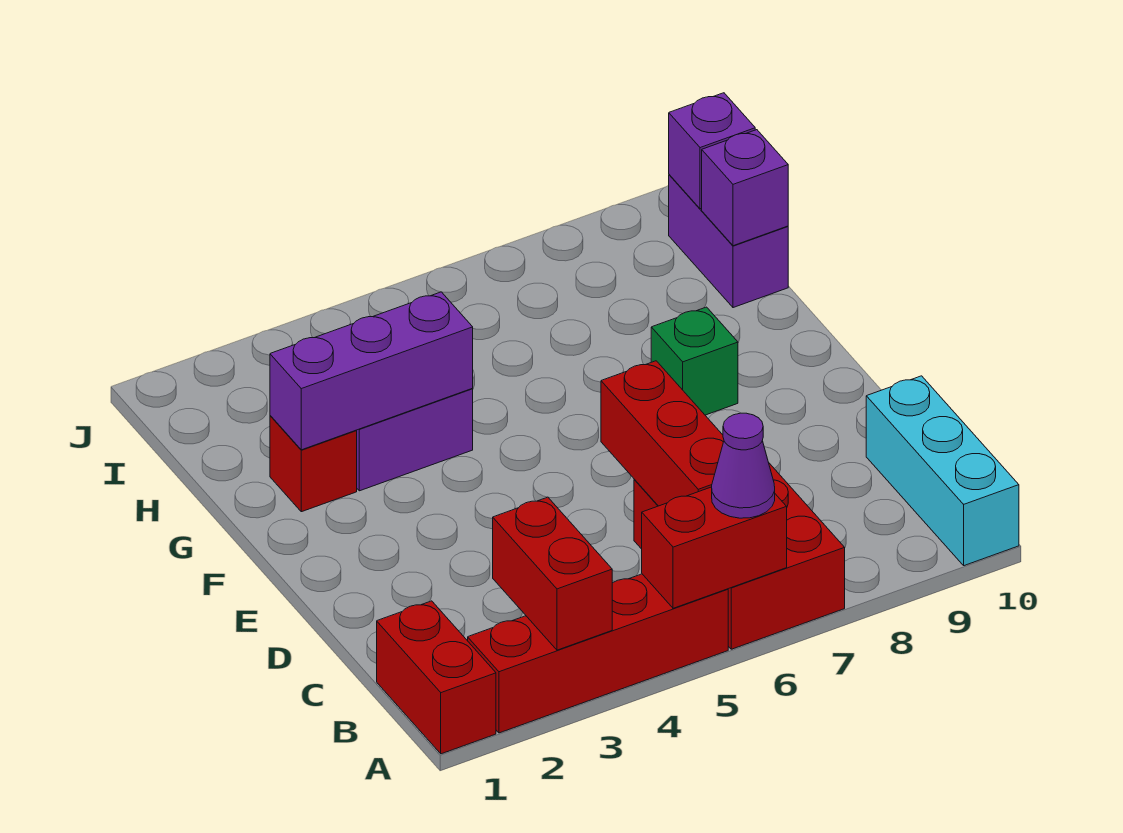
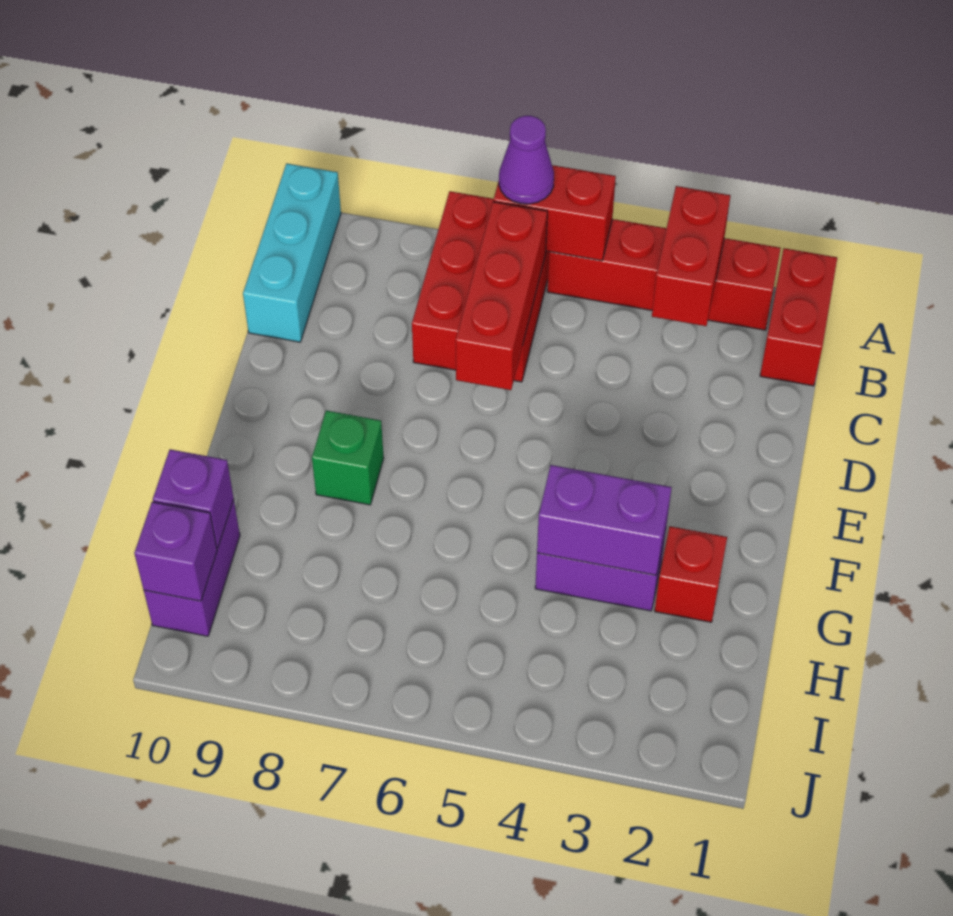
purple 1x3 brick [270,292,473,450] -> purple 1x2 brick [537,465,672,575]

